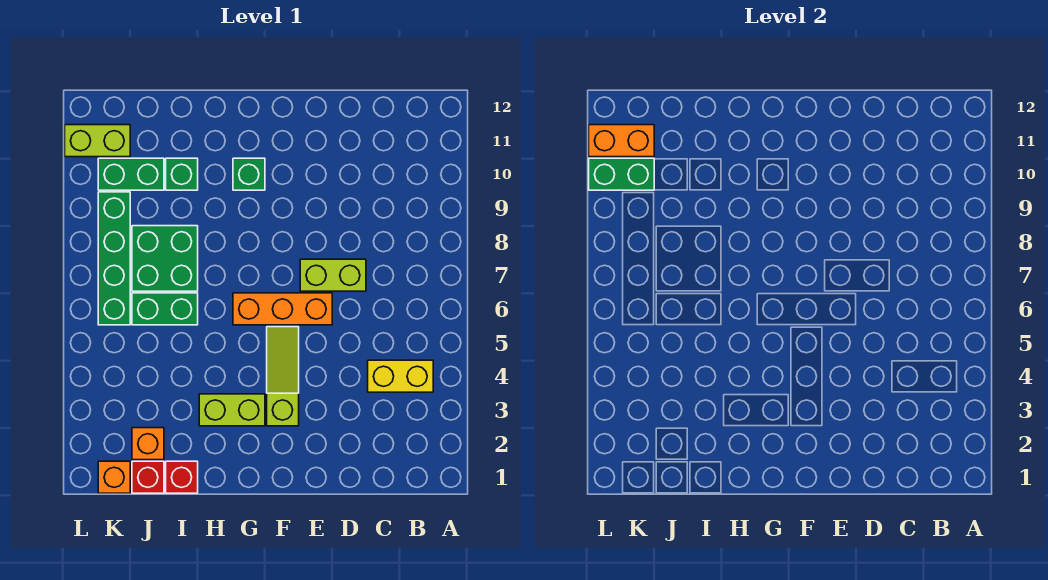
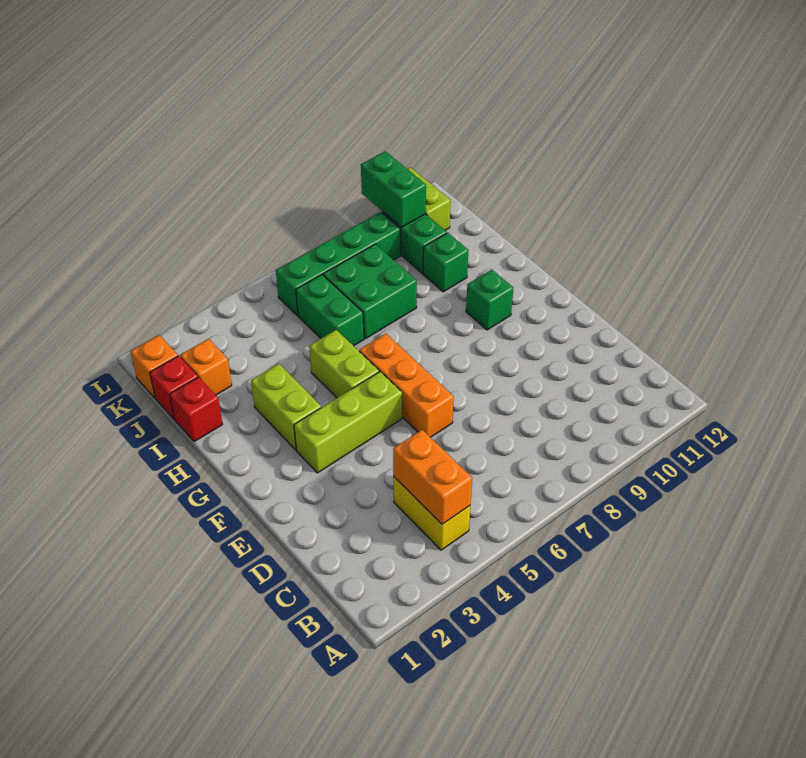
lime 1x2 brick [300,259,366,291] -> lime 1x2 brick moved to [309,330,379,398]
lime 1x3 slope [267,327,299,426] -> lime 1x3 brick [294,372,402,473]
orange 1x2 brick [589,125,654,157] -> orange 1x2 brick moved to [393,430,472,524]

